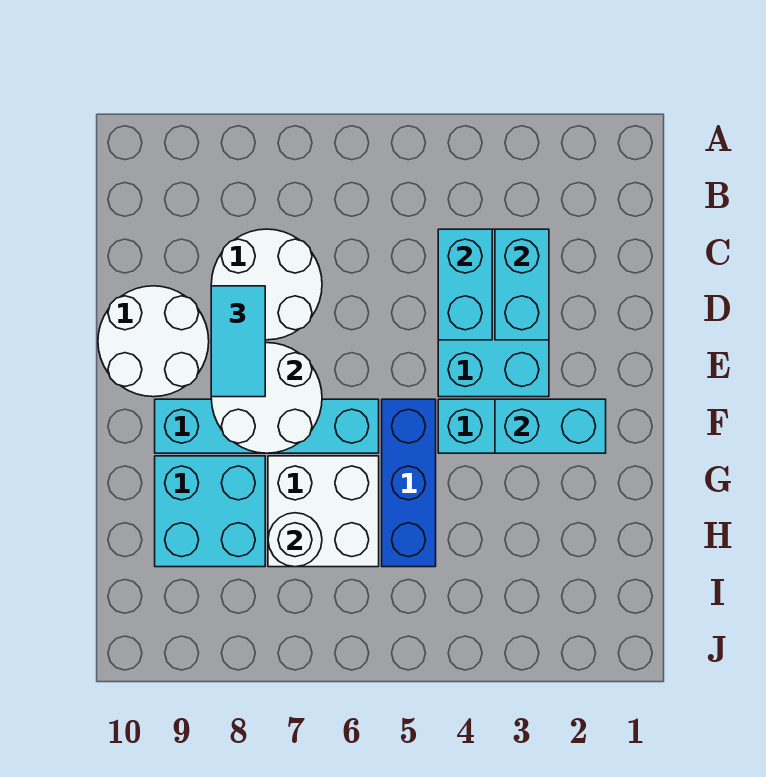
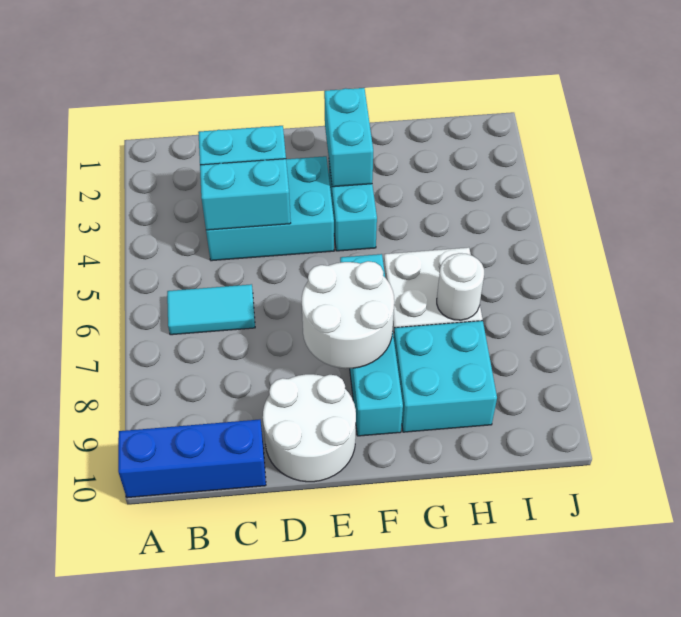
white 2x2 round brick [211,229,322,340] -> none
cyan 1x2 tile [211,286,265,397] -> cyan 1x2 tile moved to [167,284,255,335]
blue 1x3 brick [382,399,436,567] -> blue 1x3 brick moved to [118,420,266,498]

